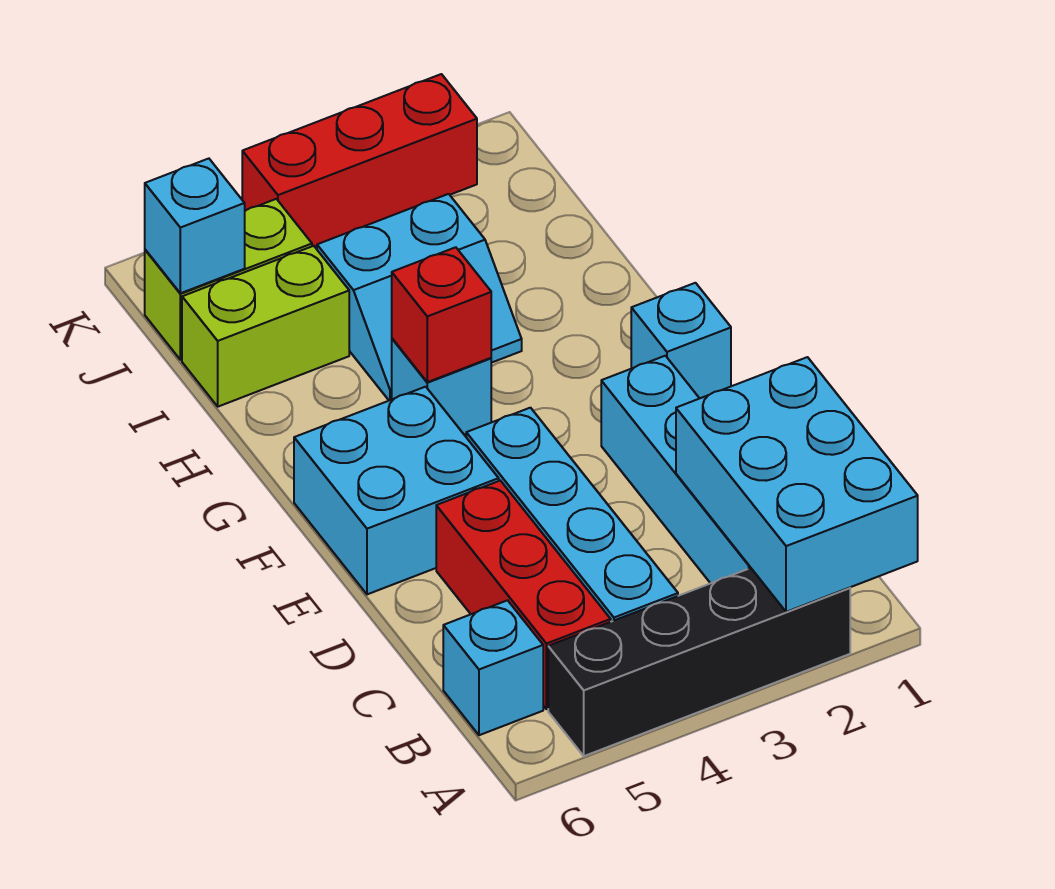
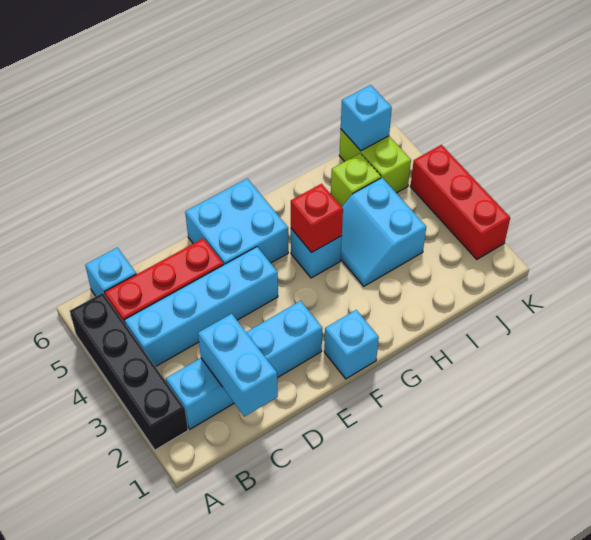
cyan 2x3 brick [676,357,918,612] -> cyan 1x2 brick [198,314,278,417]
lime 1x2 brick [182,246,349,407] -> lime 1x1 brick [331,153,381,207]

